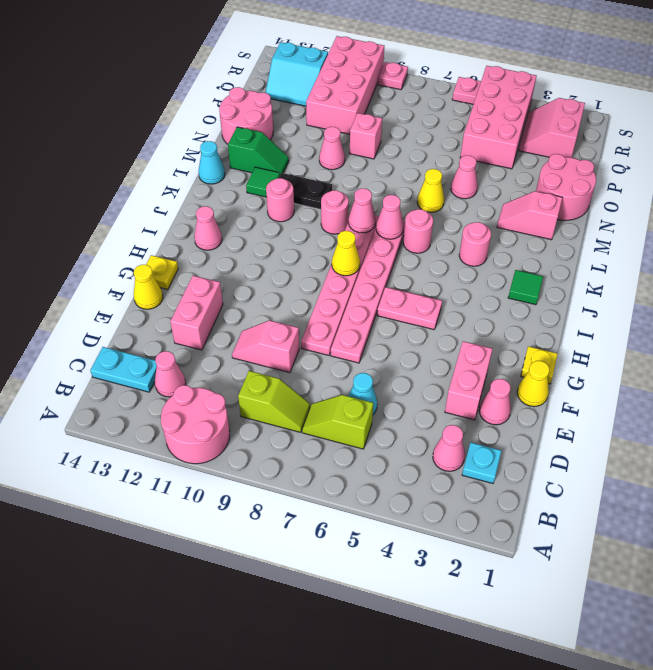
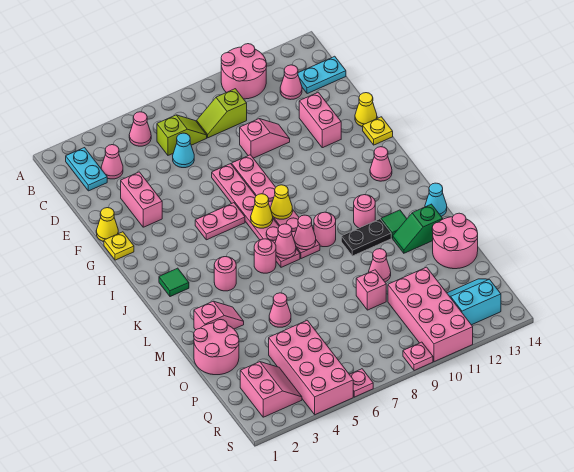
cyan 1x1 plate [462,443,501,483] -> cyan 1x2 plate [66,148,107,191]
pink 1x1 cone [479,379,511,425] -> pink 1x1 cone moved to [129,112,151,146]
yellow 1x1 cone [417,169,444,212] -> yellow 1x1 cone moved to [251,194,273,228]

